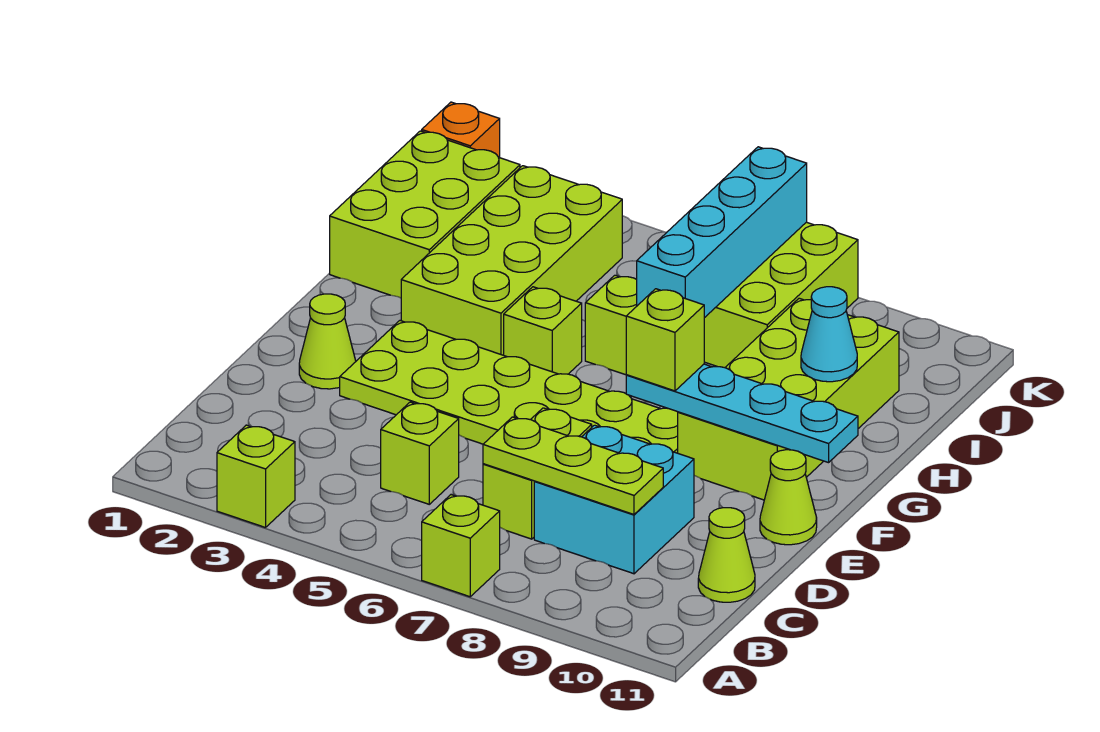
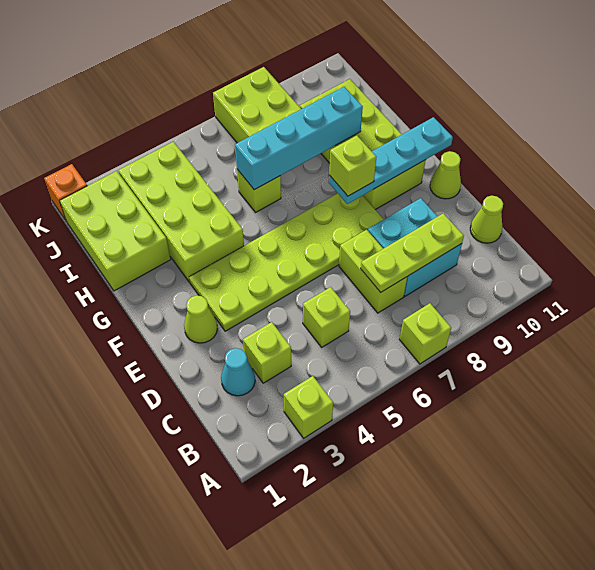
lime 1x1 brick [504,287,582,374] -> lime 1x1 brick moved to [243,322,291,383]
cyan 1x4 brick [637,147,807,318] -> cyan 1x4 brick turned to [235,87,363,190]
cyan 1x1 cone [801,287,857,382] -> cyan 1x1 cone moved to [221,348,255,396]

